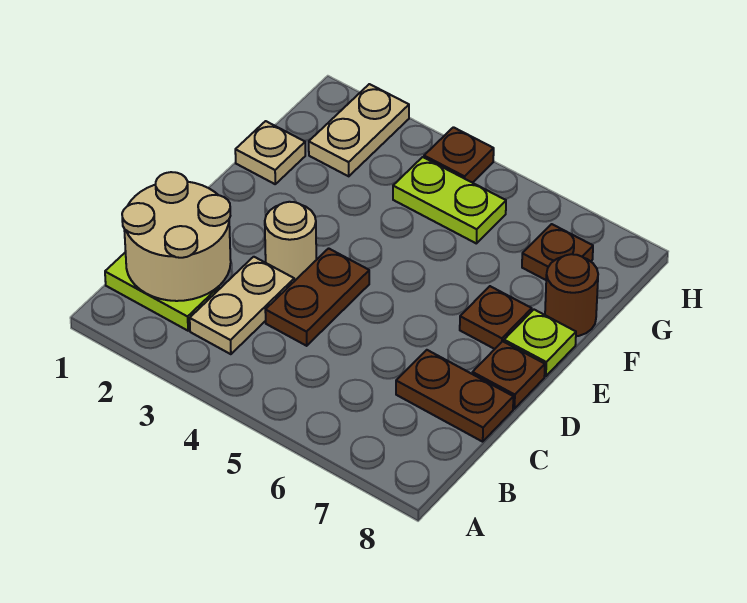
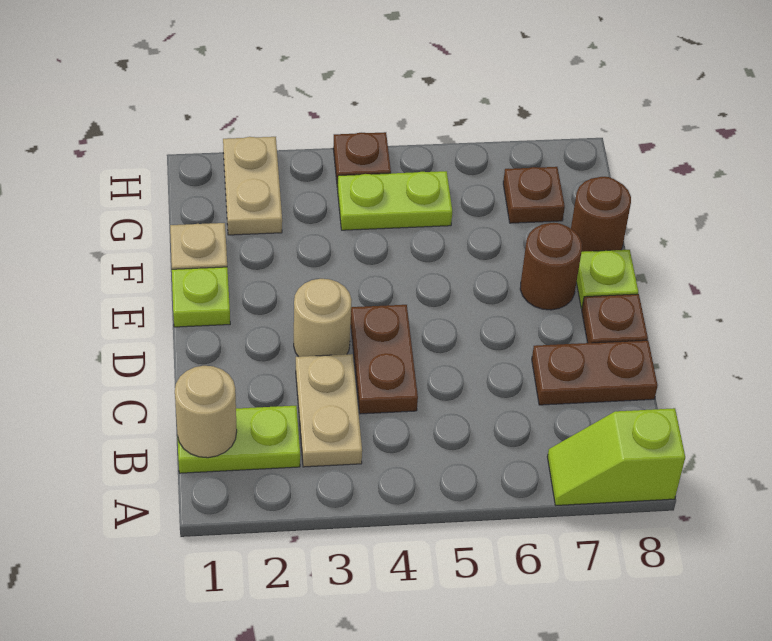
none -> lime 1x2 slope [547,408,685,505]
tan 2x2 round brick [122,172,231,301] -> tan 1x1 round brick [175,366,237,458]
none -> lime 1x1 plate [172,267,230,327]
brown 1x1 plate [460,286,532,349] -> brown 1x1 round brick [520,223,582,310]

